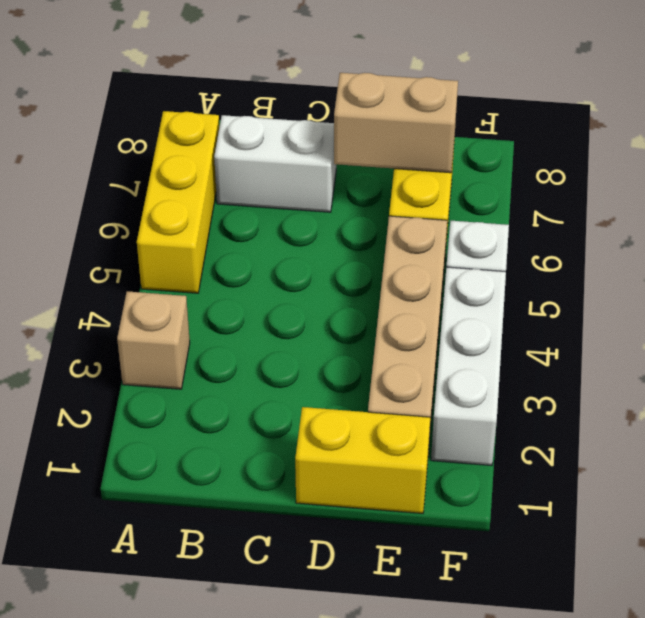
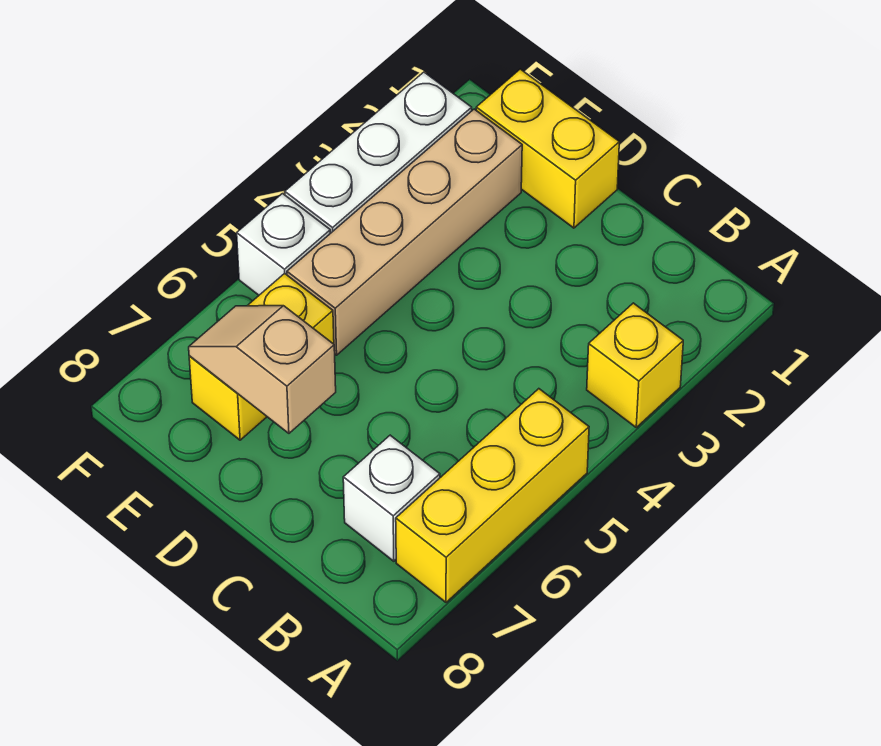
tan 1x1 brick [117,291,190,389] -> yellow 1x1 brick [587,303,683,427]
white 1x2 brick [214,115,336,212] -> white 1x1 brick [343,435,440,561]
tan 1x2 brick [334,73,458,173] -> tan 1x2 slope [189,305,336,433]

